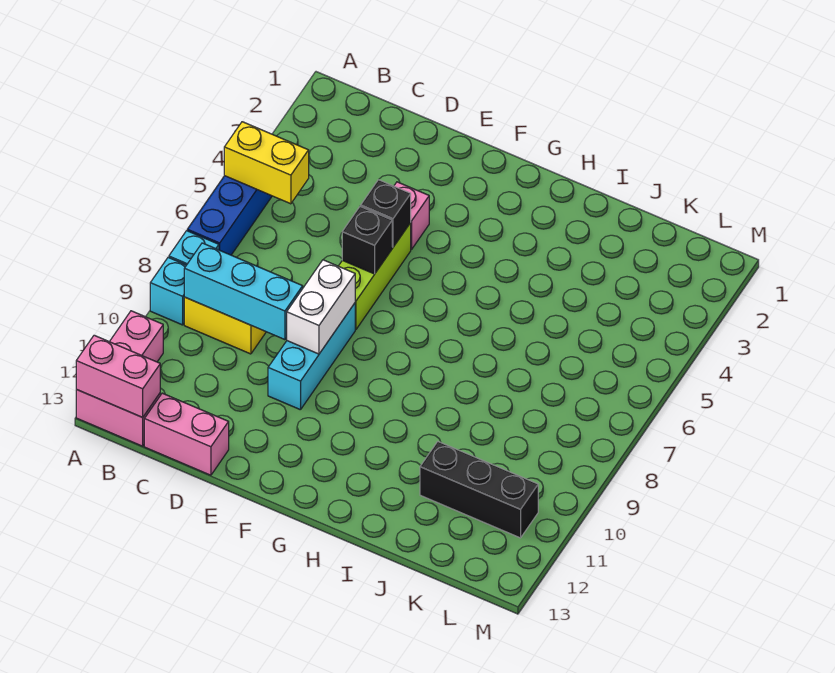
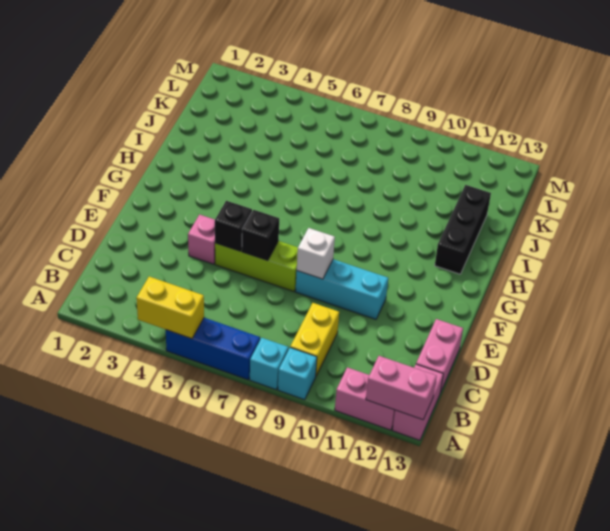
yellow 1x2 brick [224,122,309,204] -> yellow 1x2 brick turned to [136,277,204,339]
pink 1x2 brick [76,335,160,417] -> pink 1x2 brick turned to [366,356,437,420]
cyan 1x3 brick [184,243,303,340] -> none
white 1x2 brick [287,260,355,354] -> white 1x1 brick [297,228,335,279]
black 1x3 brick [420,442,538,538] -> black 1x3 brick moved to [435,185,491,274]

